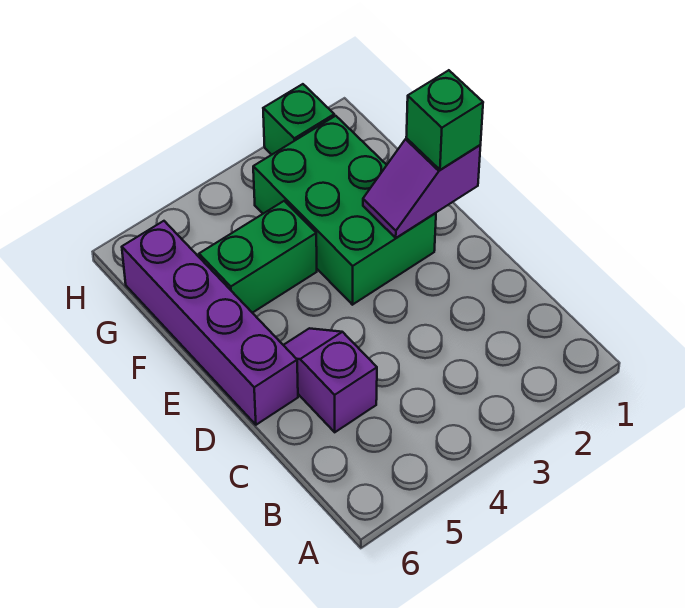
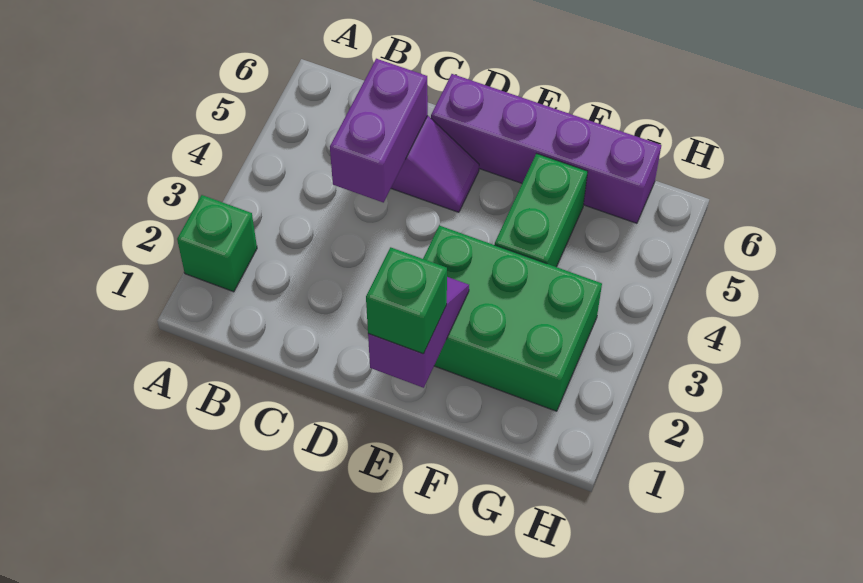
none -> purple 1x2 brick [330,59,428,203]
green 1x1 brick [263,84,334,155] -> green 1x1 brick moved to [177,195,257,292]

